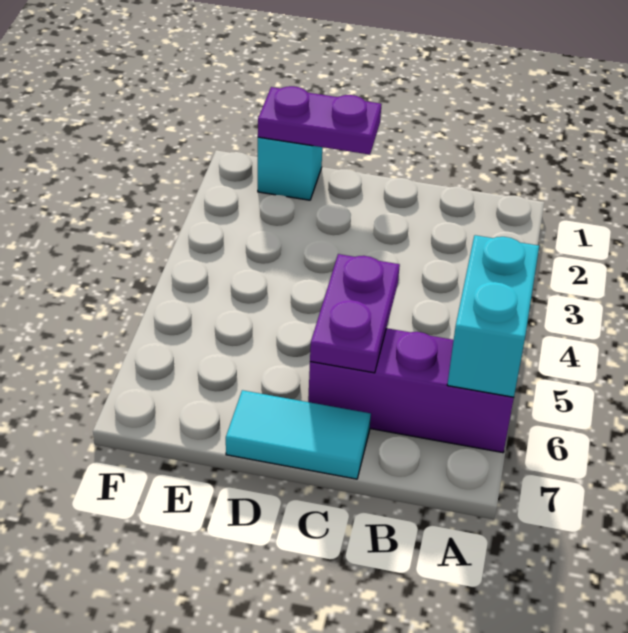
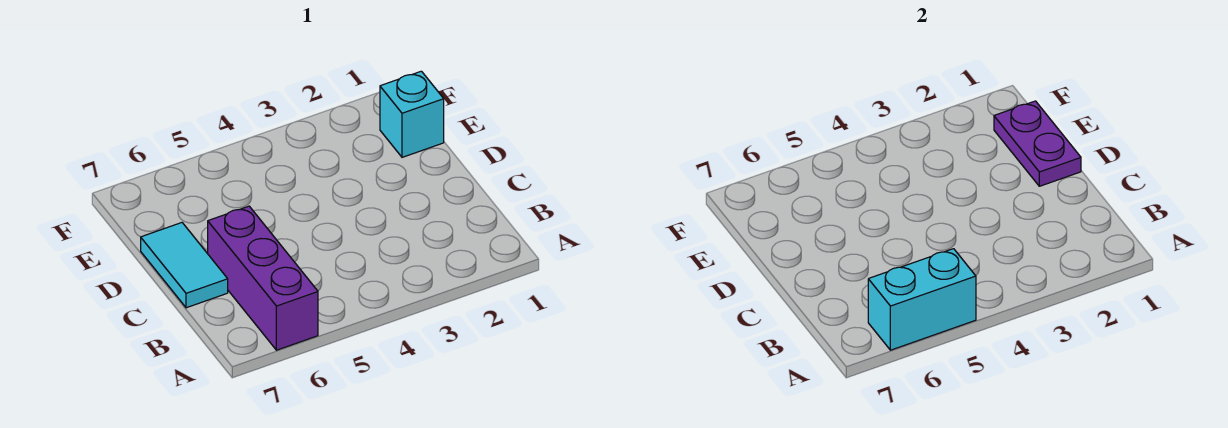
purple 1x2 plate [310,254,400,373] -> none

